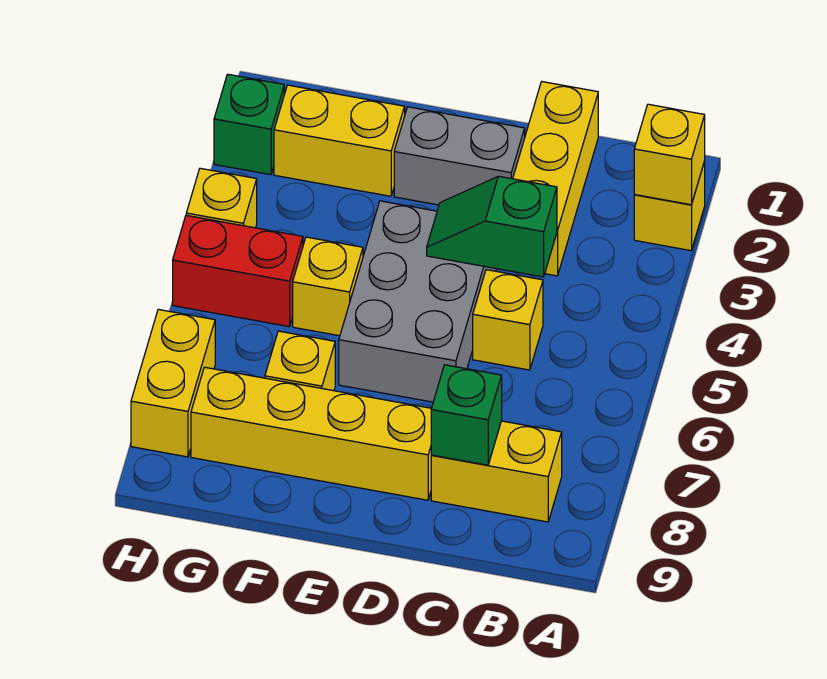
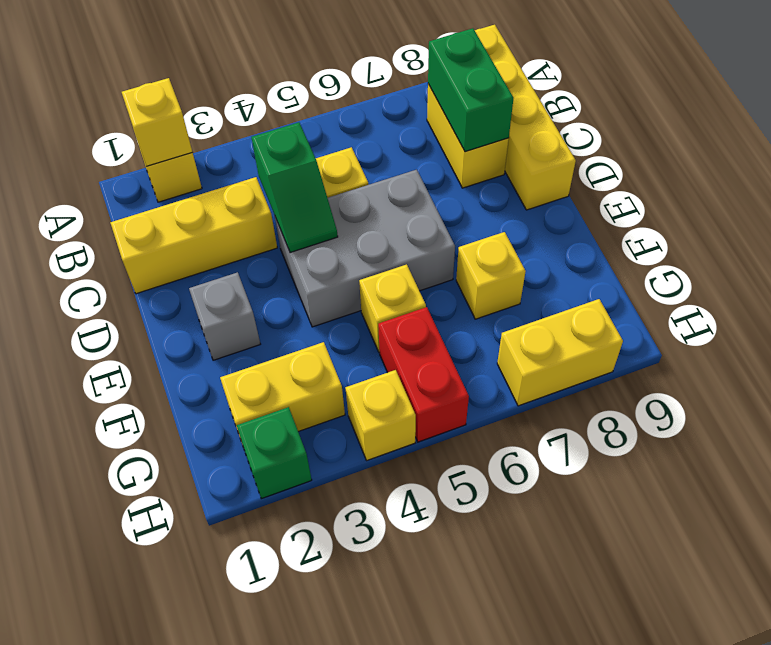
green 1x1 brick [431,365,502,465] -> green 1x2 brick [428,28,513,152]
grey 1x2 brick [394,107,525,205] -> grey 1x1 brick [189,272,260,360]
yellow 1x4 brick [191,367,431,500] -> yellow 1x4 brick moved to [475,25,576,210]
yellow 1x2 brick [274,85,405,196] -> yellow 1x2 brick turned to [220,342,345,442]

